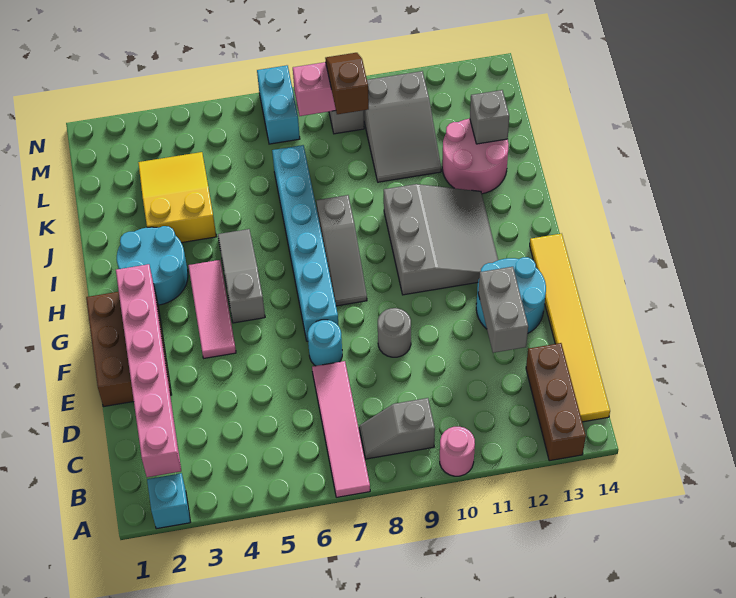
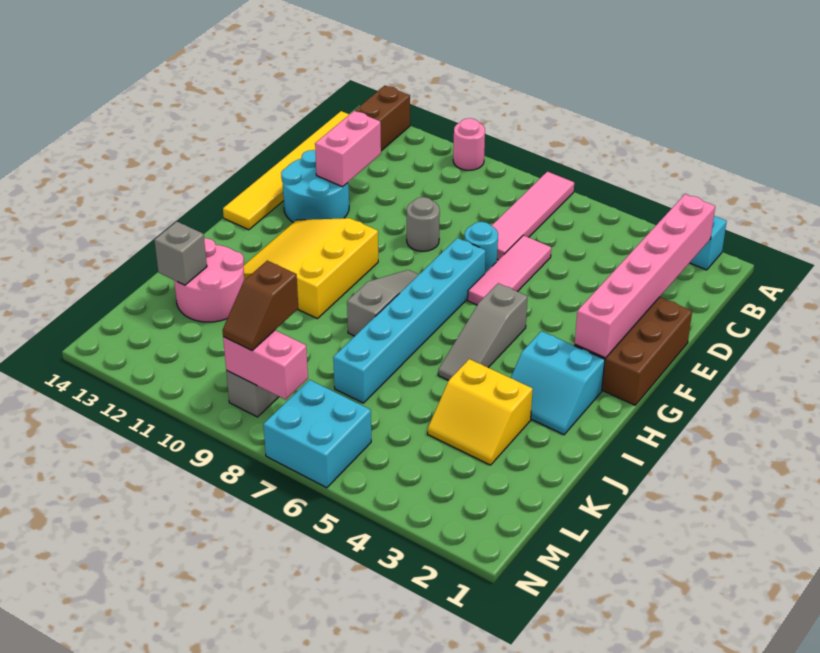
grey 1x2 slope [359,398,435,459] -> none
grey 1x2 brick [478,267,528,353] -> pink 1x2 brick [315,111,381,187]
pink 1x3 tile [188,260,236,358] -> pink 1x3 tile moved to [468,235,551,305]
grey 3x3 slope [384,184,498,295] -> yellow 3x3 slope [243,218,378,319]
cyan 2x2 round brick [117,226,188,305] -> cyan 2x2 slope [511,331,605,435]
yellow 2x3 slope [138,152,216,243] -> yellow 2x2 slope [428,359,533,465]
grey 2x3 slope [364,71,441,182] -> none
cyan 1x2 brick [257,65,300,144] -> cyan 2x2 brick [263,380,371,488]

